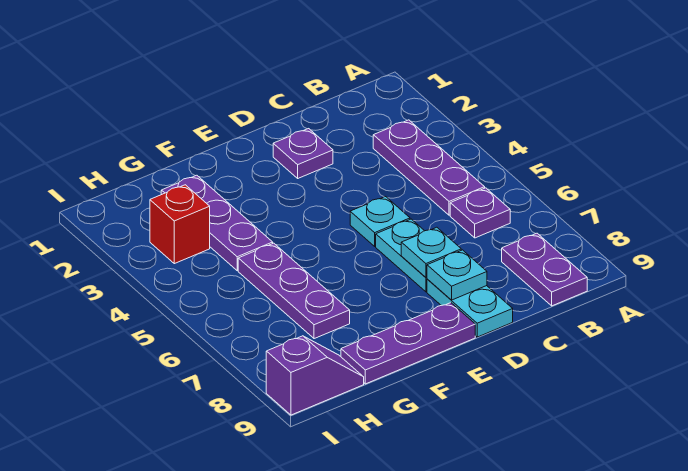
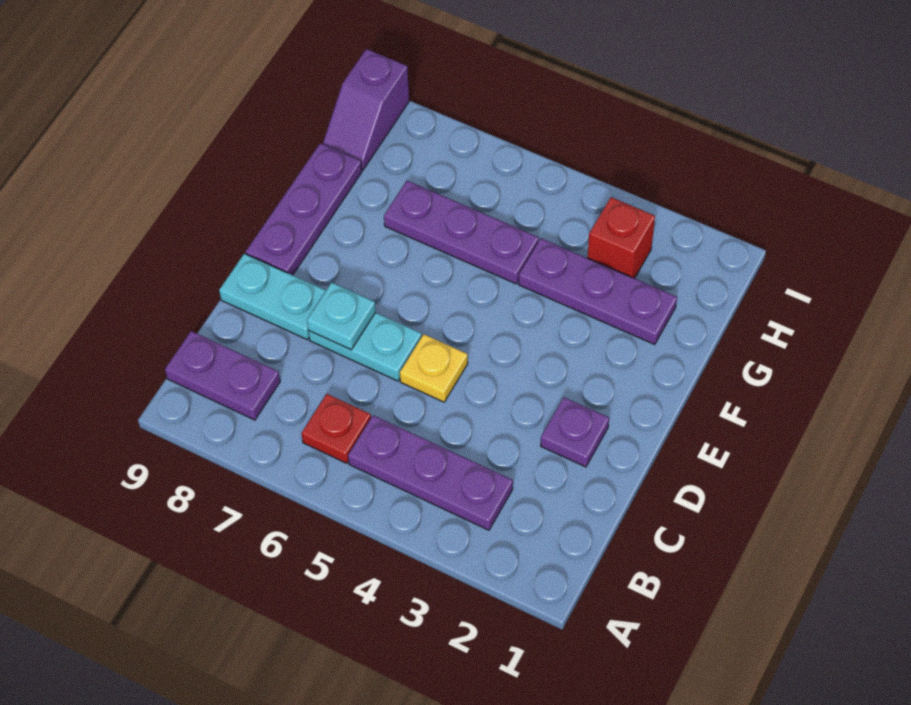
purple 1x1 plate [450,188,510,238] -> red 1x1 plate [301,394,371,463]
cyan 1x1 plate [350,197,410,246] -> yellow 1x1 plate [400,334,468,402]
cyan 1x1 plate [427,250,487,300] -> none

